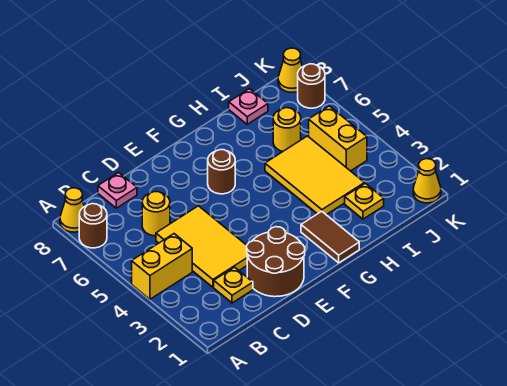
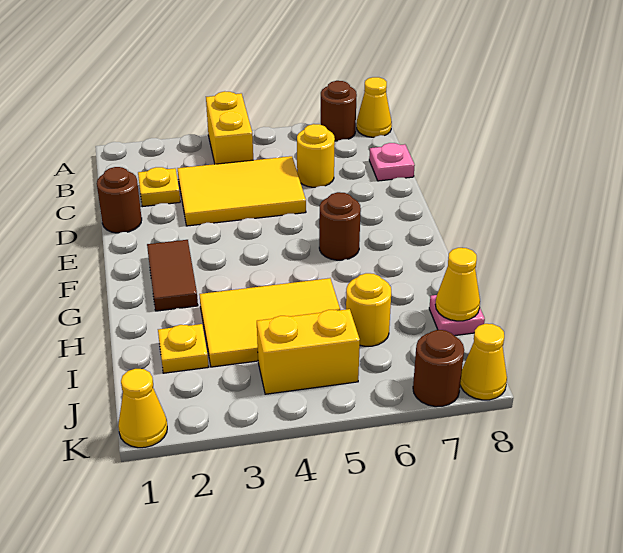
brown 2x2 round brick [247,227,305,297] -> brown 1x1 round brick [97,167,142,233]
brown 1x2 tile [301,211,359,263] -> brown 1x2 tile turned to [147,240,198,311]
none -> yellow 1x1 cone [435,248,480,321]

